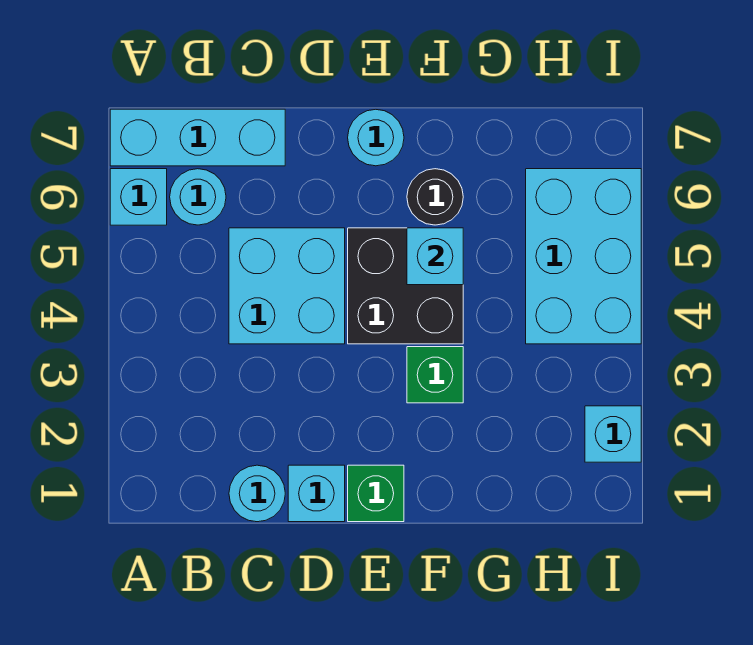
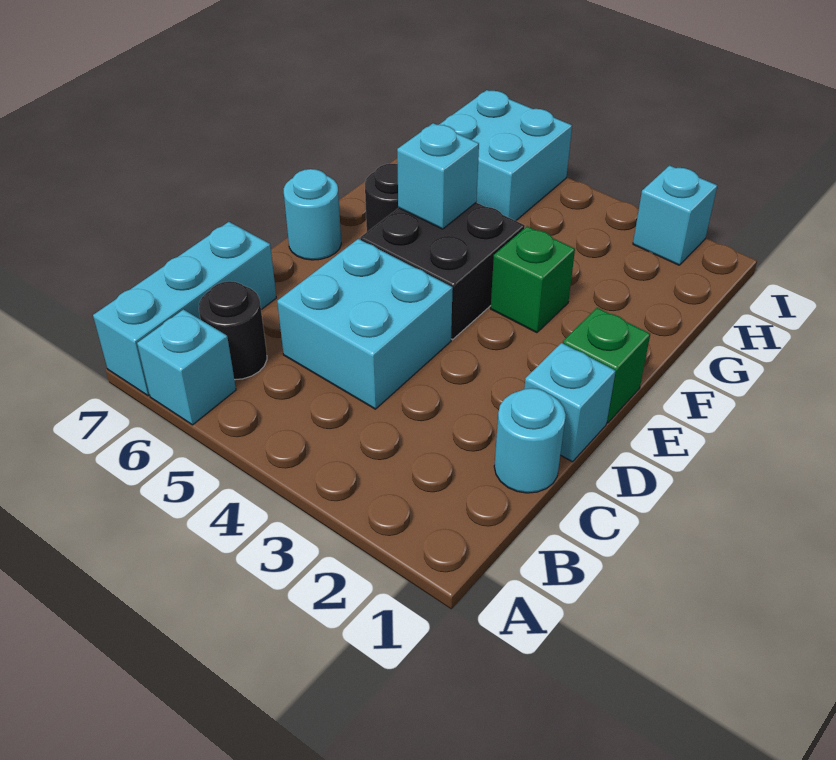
cyan 1x1 round brick [170,169,226,225] -> black 1x1 round brick [199,281,267,380]
cyan 2x3 brick [526,169,641,344] -> cyan 2x2 brick [439,90,572,221]

